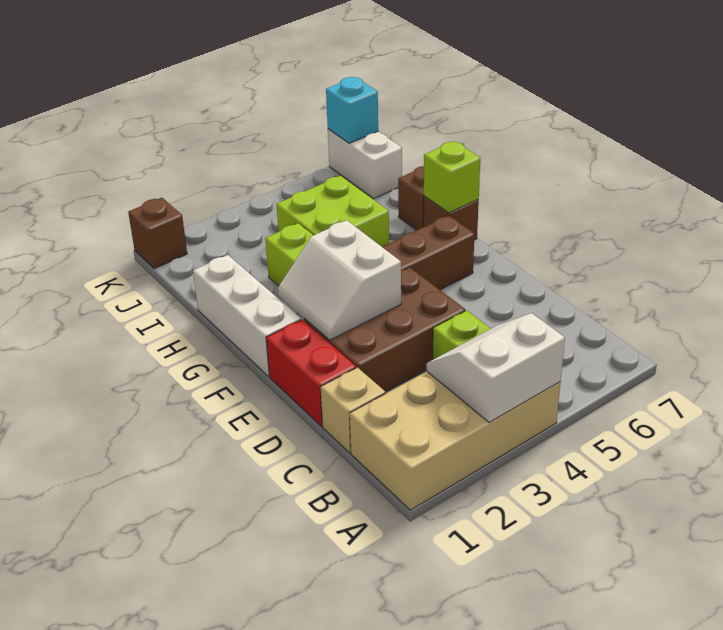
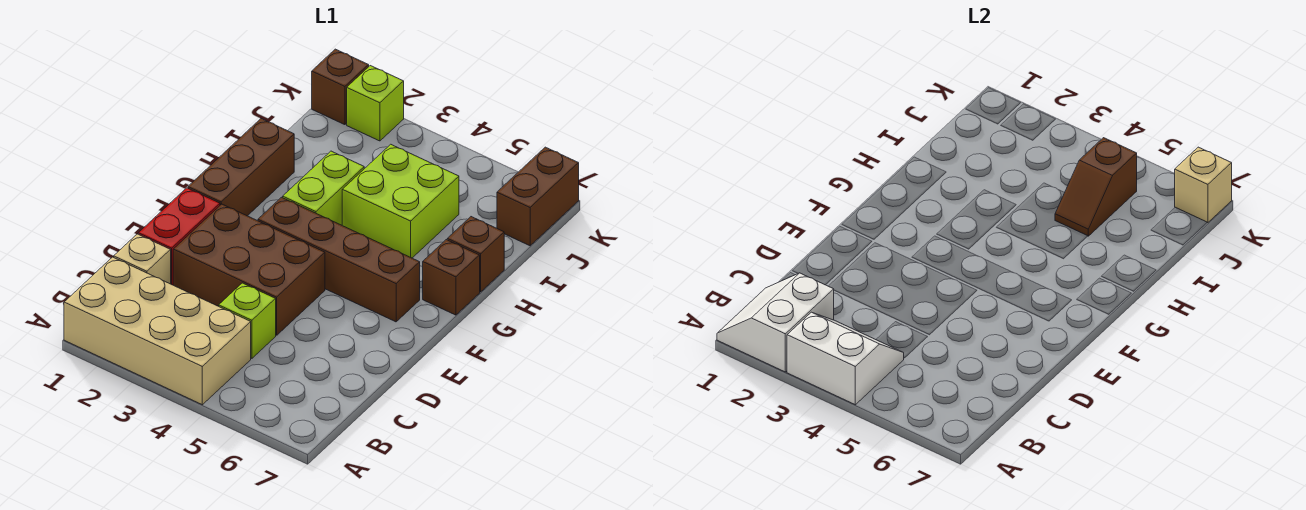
white 2x2 slope [278,220,401,340] -> white 2x2 slope moved to [717,273,834,372]
white 1x3 brick [193,255,301,376] -> brown 1x3 brick [188,119,294,216]
lime 1x1 brick [424,141,480,213] -> lime 1x1 brick moved to [347,66,404,141]
none -> brown 1x2 slope [1055,138,1137,236]
white 1x2 brick [328,129,402,199] -> brown 1x2 brick [497,147,579,246]
cyan 1x1 brick [326,77,378,143] -> tan 1x1 brick [1175,147,1232,223]

